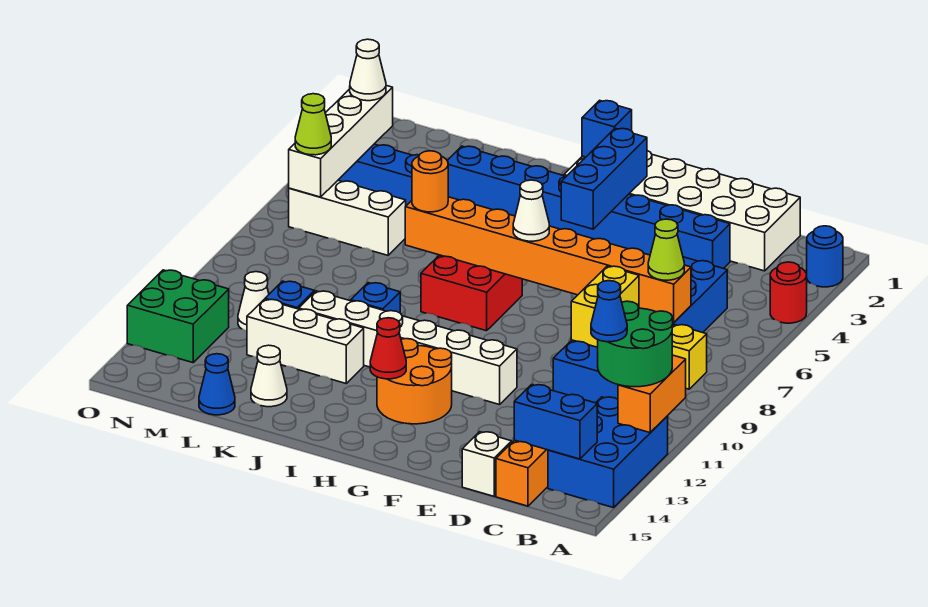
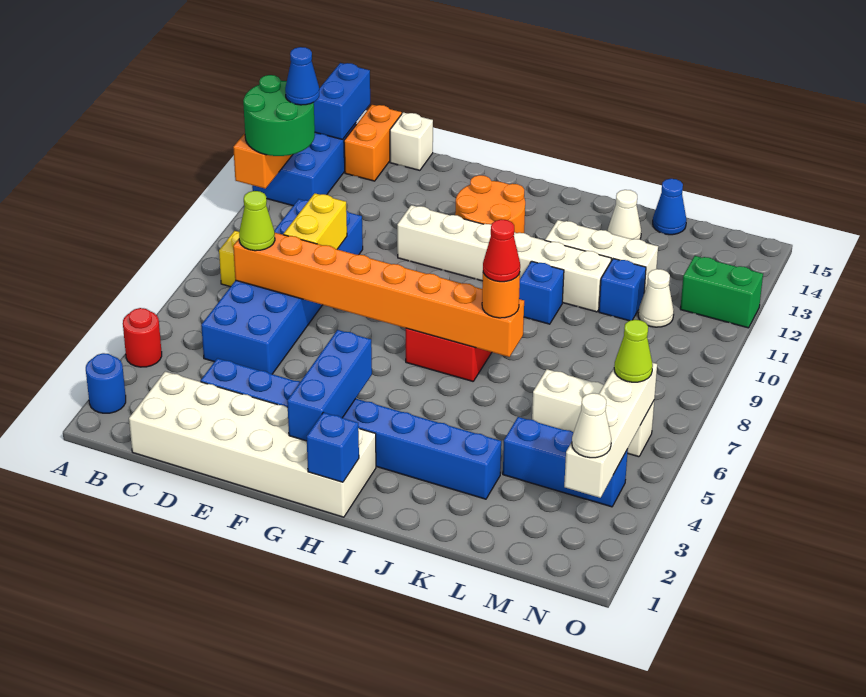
blue 1x2 brick [514,385,597,459] -> blue 1x2 brick turned to [313,63,370,139]
white 1x1 cone [513,180,549,241] -> none
red 1x1 cone [370,318,406,379] -> red 1x1 cone moved to [483,219,520,282]
green 2x2 brick [127,270,229,363] -> green 1x2 brick [680,256,763,328]

